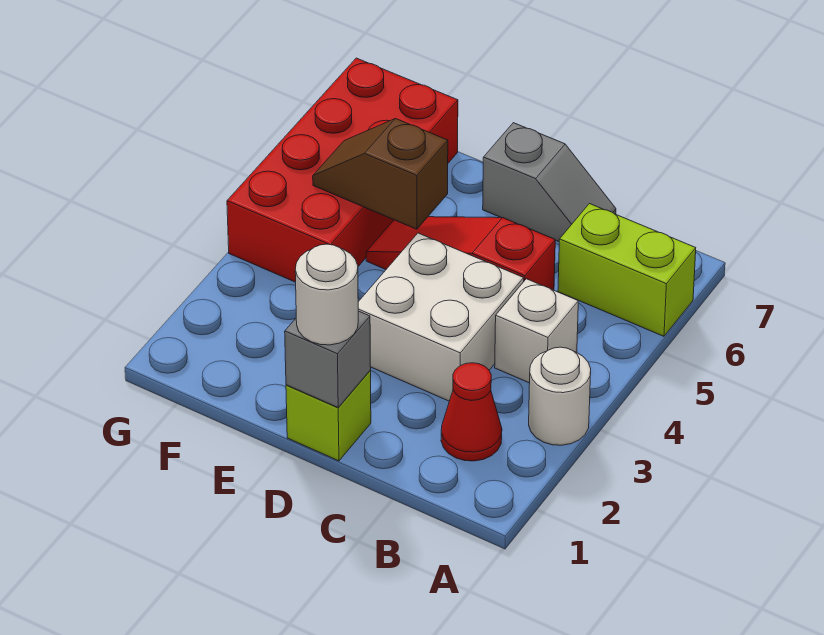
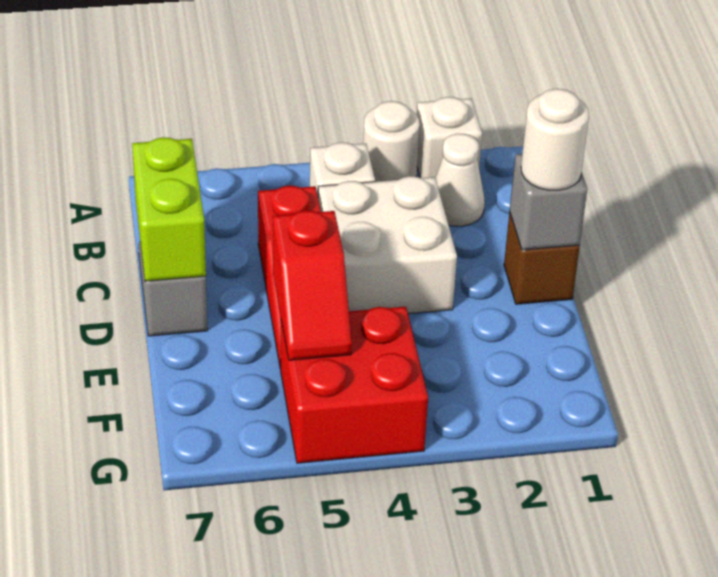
none -> white 1x1 brick [417,97,482,178]
lime 1x2 brick [558,204,696,336] -> lime 1x2 brick moved to [132,137,206,281]
red 1x1 cone [441,363,502,461] -> white 1x1 cone [436,133,485,226]
lime 1x1 brick [286,370,371,461] -> brown 1x1 brick [504,212,580,304]
brown 1x2 slope [313,119,448,229] -> red 1x2 slope [273,210,352,360]
red 2x4 brick [227,58,458,282] -> red 2x2 brick [280,307,428,463]

